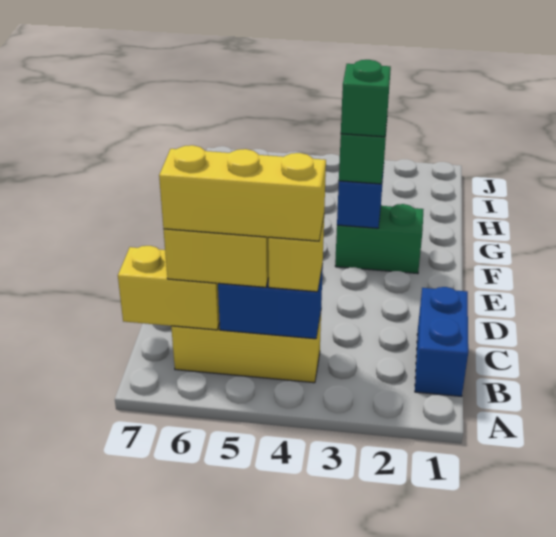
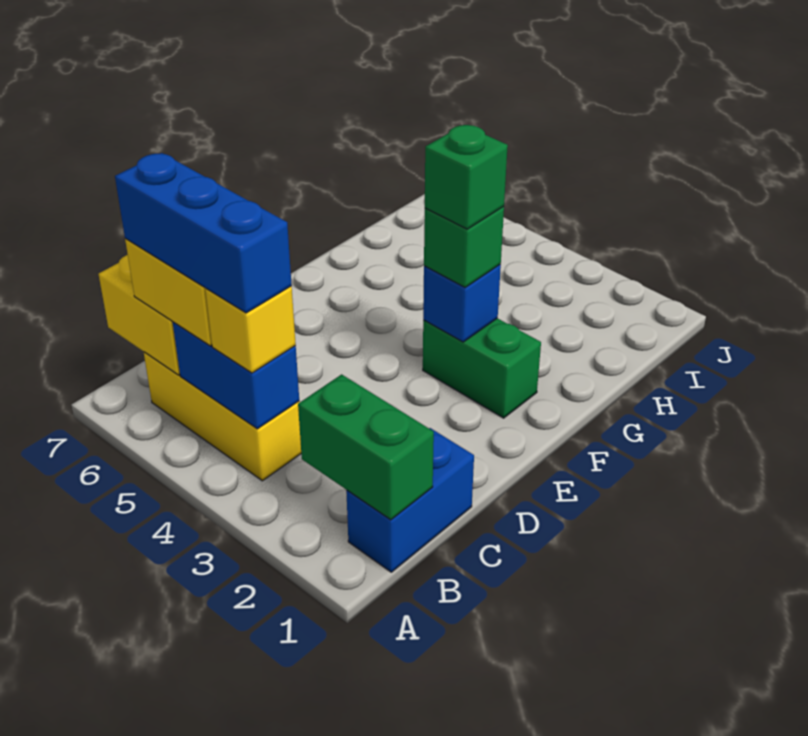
none -> green 1x2 brick [298,374,434,520]
yellow 1x3 brick [159,145,326,241] -> blue 1x3 brick [115,153,292,313]

